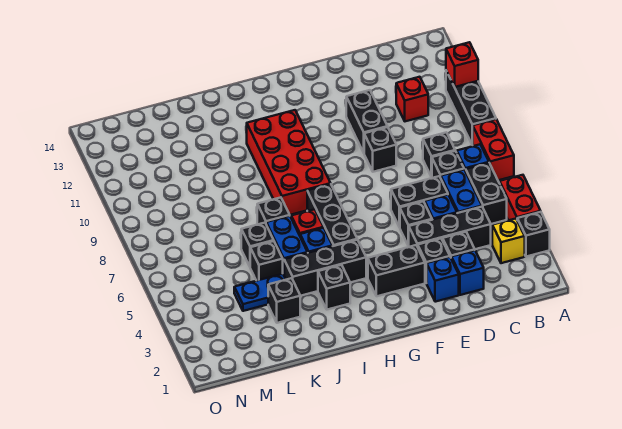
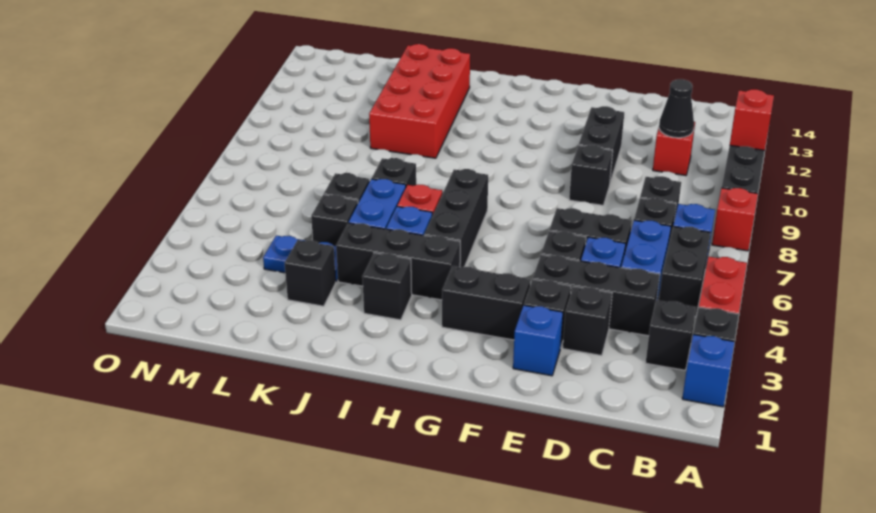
red 1x2 brick [473,119,514,180] -> red 1x1 brick [712,188,758,251]
yellow 1x1 brick [492,219,525,263] -> black 1x1 brick [646,300,696,370]
none -> black 1x1 cone [659,79,694,138]
blue 1x1 brick [452,250,484,295] -> blue 1x1 brick moved to [682,334,734,407]
red 2x4 brick [247,110,331,215] -> red 2x4 brick moved to [369,44,470,158]

